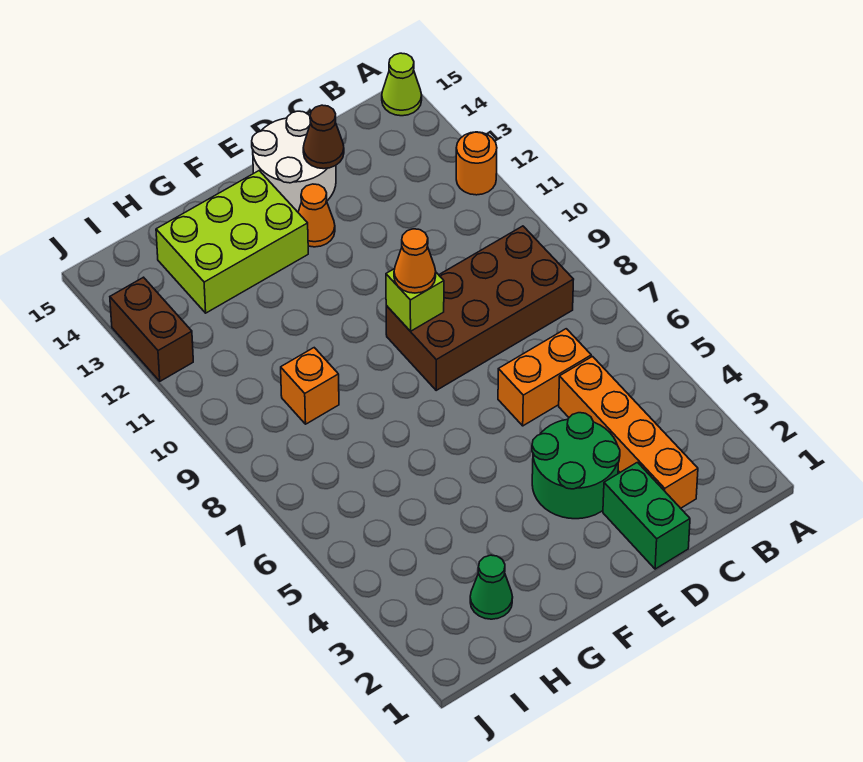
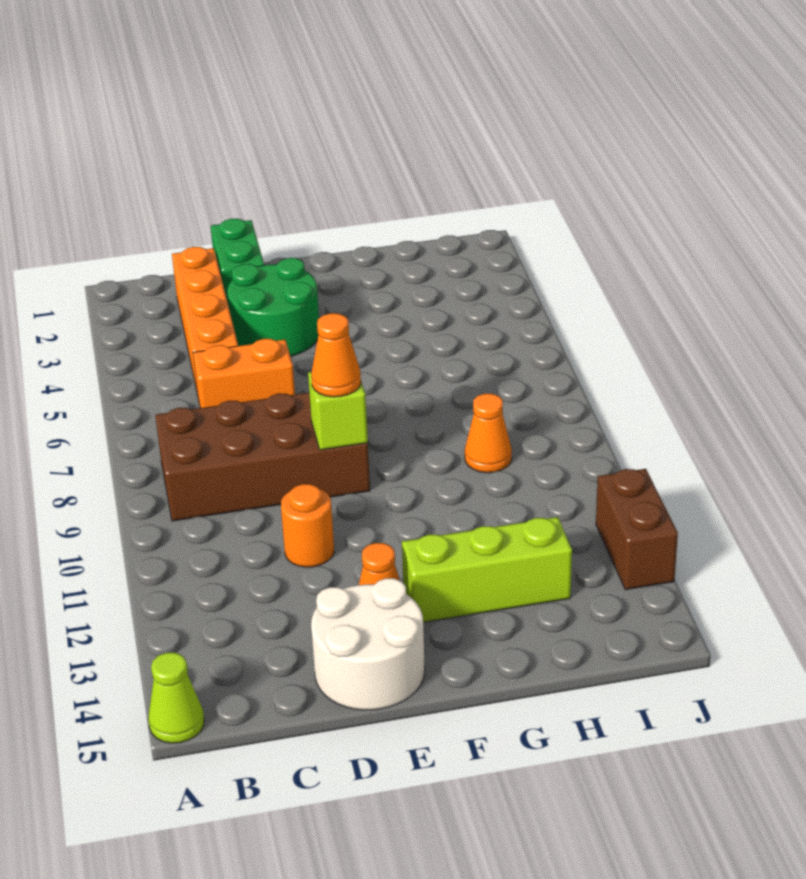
orange 1x1 round brick [456,132,497,195] -> orange 1x1 round brick moved to [281,484,334,567]
brown 1x1 cone [303,105,344,169] -> none
lime 2x3 brick [156,171,308,313] -> lime 1x3 brick [402,517,572,622]
green 1x1 cone [470,555,513,619] -> none
orange 1x1 brick [281,348,339,424] -> orange 1x1 cone [465,394,512,473]

